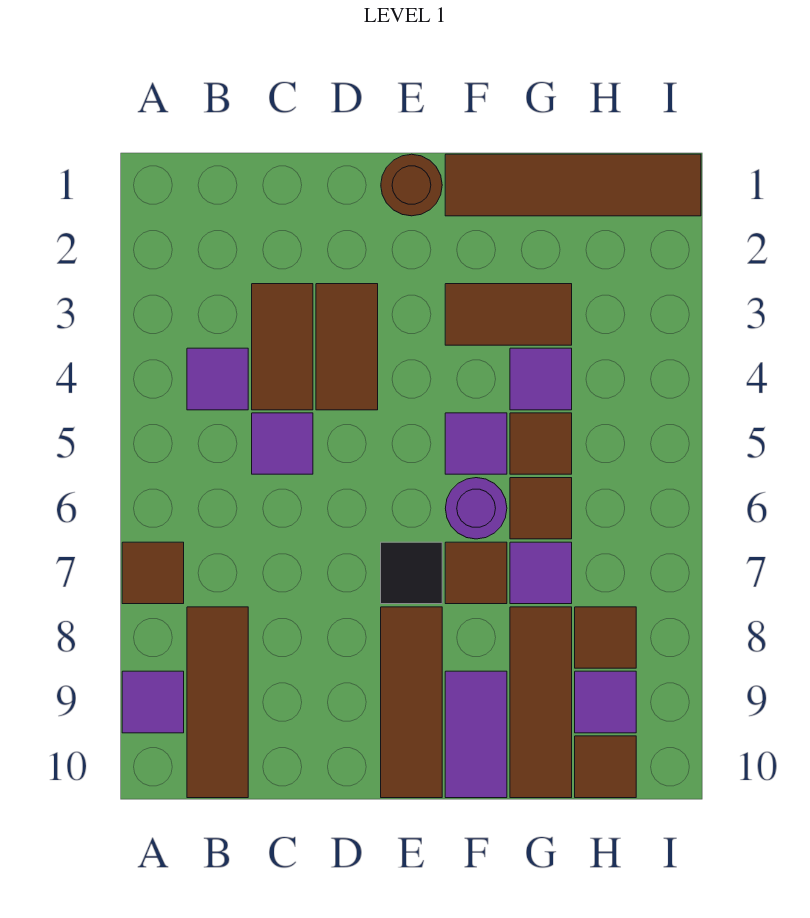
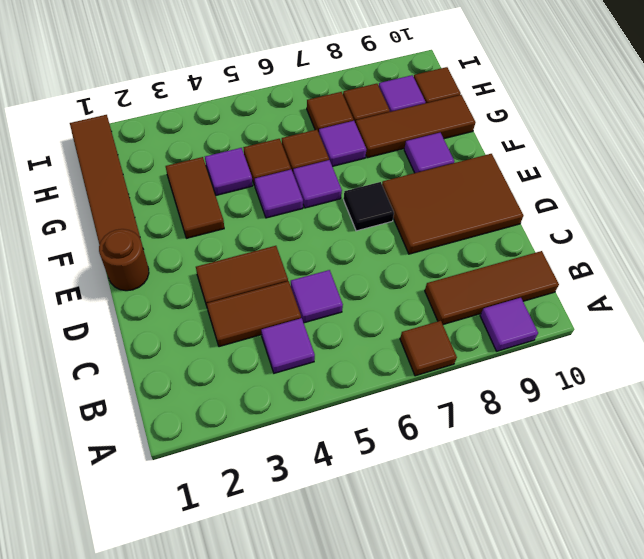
brown 1x3 tile [381,607,442,798] -> brown 2x3 tile [382,154,523,254]
purple 1x1 round brick [445,478,507,539] -> purple 1x1 tile [293,160,342,208]
brown 1x1 tile [445,542,507,604] -> brown 1x1 tile moved to [307,92,353,132]
purple 1x2 tile [445,671,507,798] -> purple 1x1 tile [404,133,454,173]

